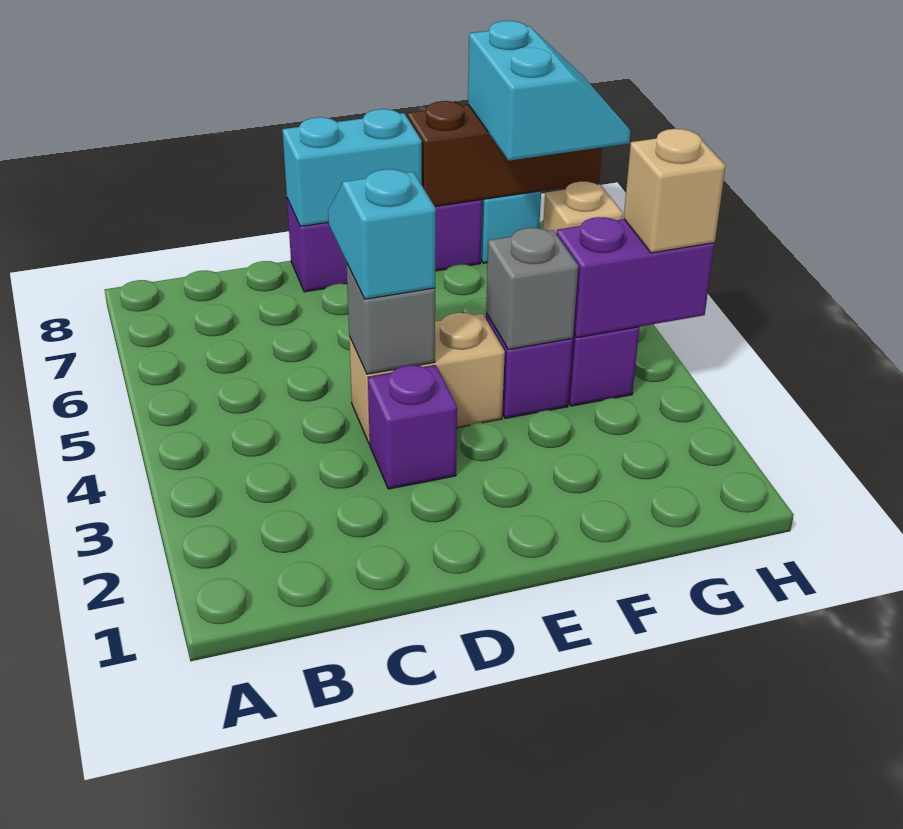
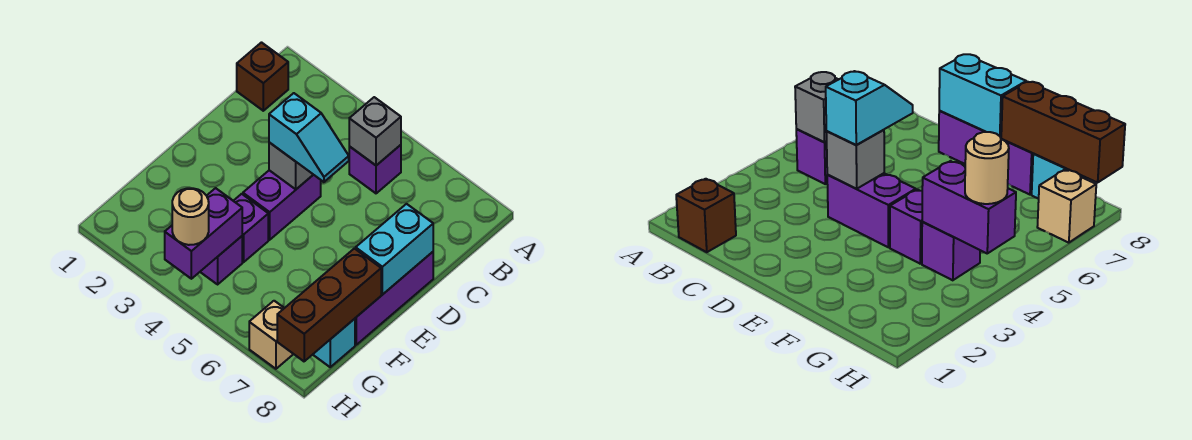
none -> brown 1x1 brick [237,43,288,111]
purple 1x1 brick [368,365,457,489] -> purple 1x1 brick moved to [349,145,401,193]
tan 1x2 brick [349,313,505,444] -> purple 1x2 brick [243,170,321,240]
grey 1x1 brick [486,228,578,350] -> grey 1x1 brick moved to [349,97,401,165]
cyan 2x2 slope [468,21,631,161] -> none
tan 1x1 brick [624,129,726,253] -> tan 1x1 round brick [172,188,209,245]

